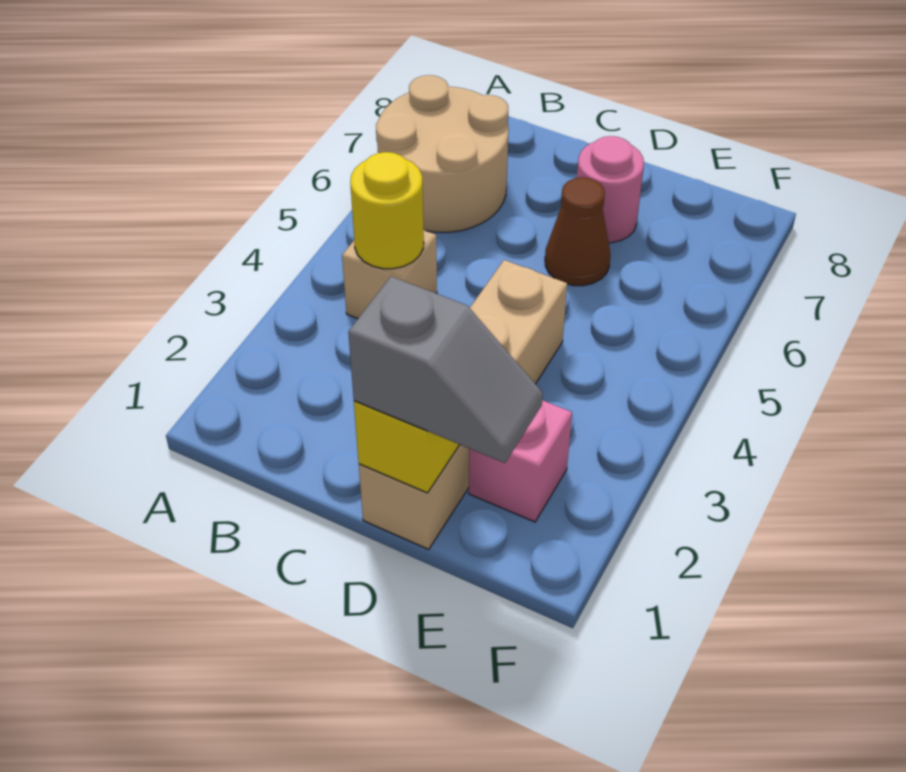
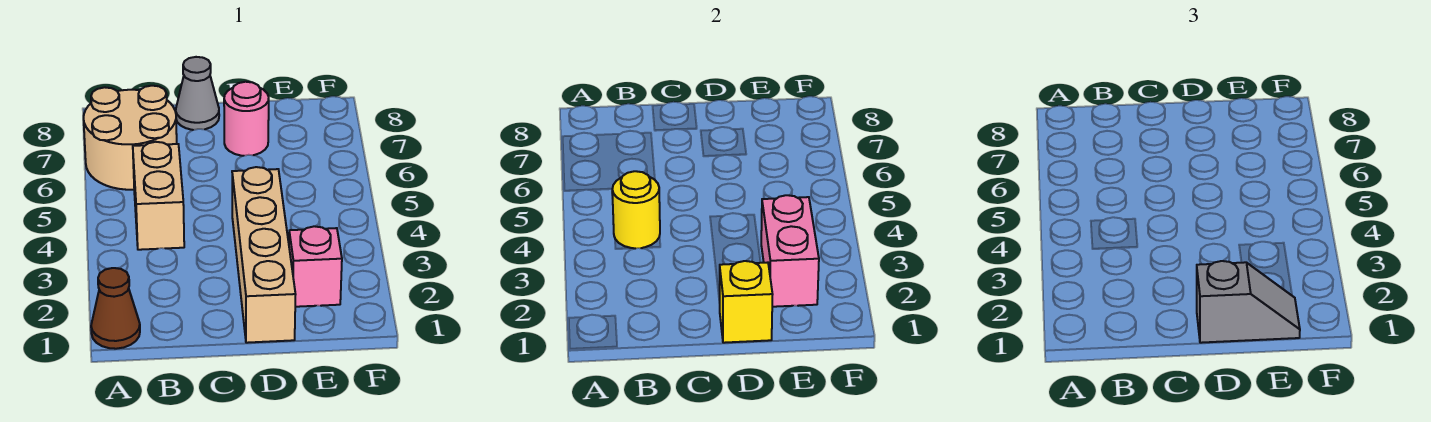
tan 1x1 brick [342,230,437,319] -> tan 1x2 brick [133,142,184,250]
none -> grey 1x1 cone [176,57,219,130]
brown 1x1 cone [545,177,610,286] -> brown 1x1 cone moved to [91,268,140,349]
none -> pink 1x2 brick [761,195,819,307]

